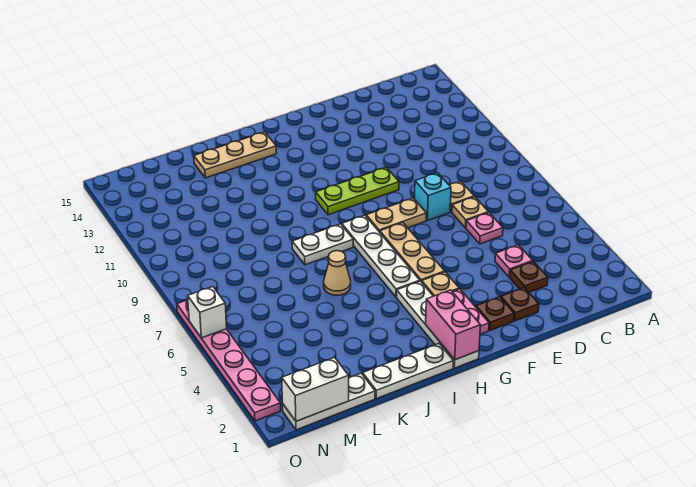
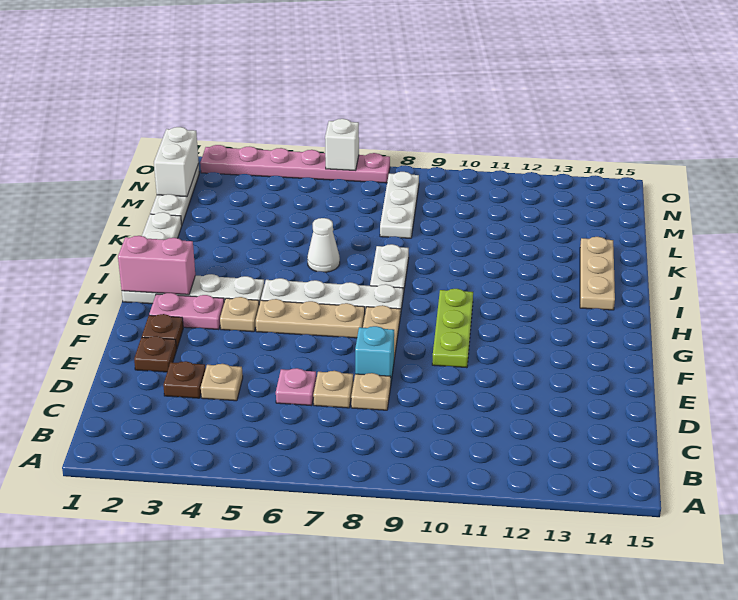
pink 1x1 plate [495,245,533,277] -> tan 1x1 plate [201,364,243,401]
tan 1x1 cone [324,251,351,295] -> white 1x1 cone [307,218,340,272]
none -> white 1x3 plate [380,172,419,238]

